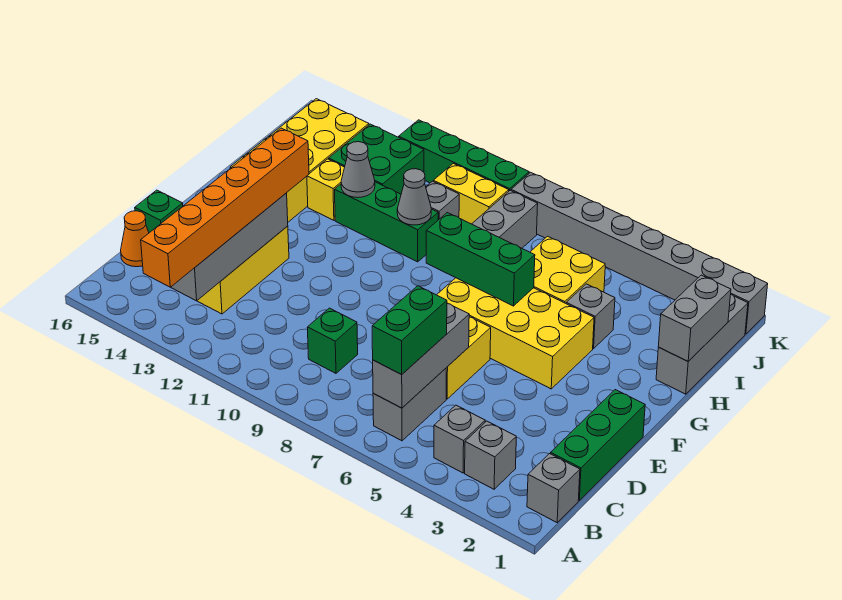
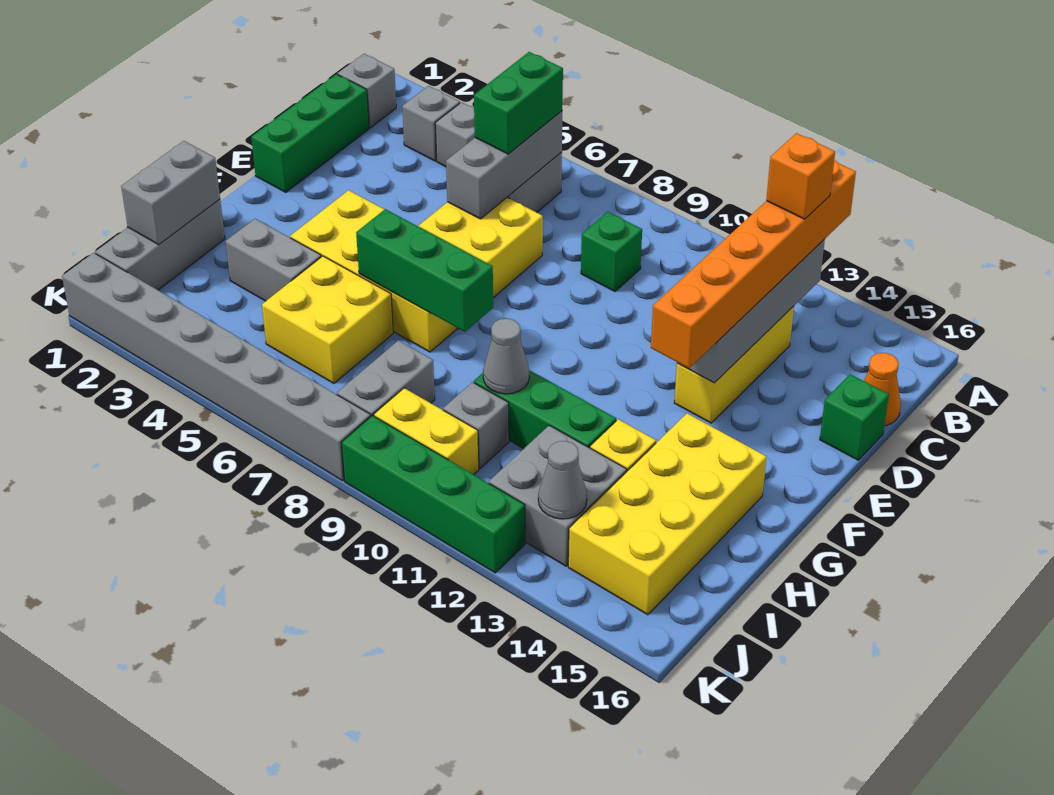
none -> orange 1x1 brick [766,133,835,219]
grey 1x1 brick [566,284,615,349] -> grey 1x2 brick [225,219,321,301]
grey 1x1 cone [341,142,375,198] -> grey 1x1 cone moved to [538,441,587,519]
green 2x2 brick [329,124,424,194] -> grey 2x2 brick [489,425,627,566]

